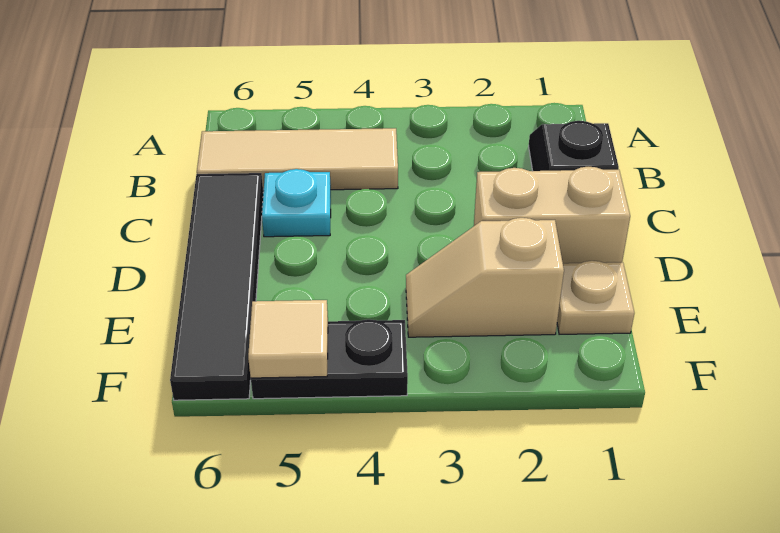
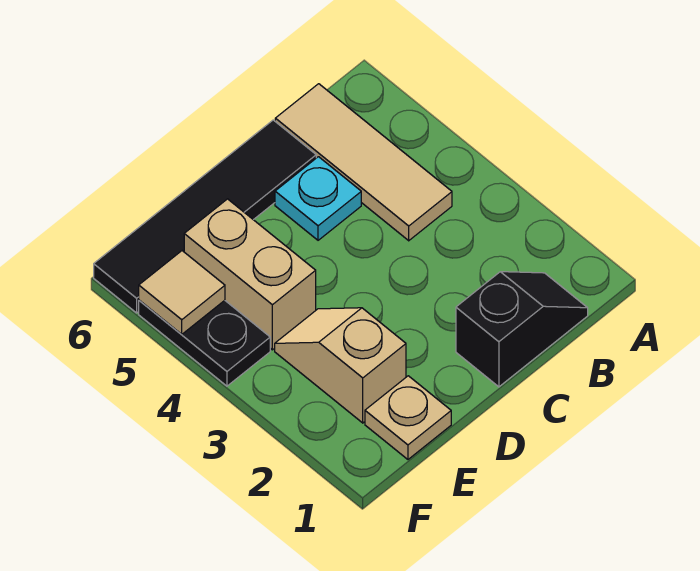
tan 1x2 brick [474,167,630,263] -> tan 1x2 brick moved to [184,199,316,350]

